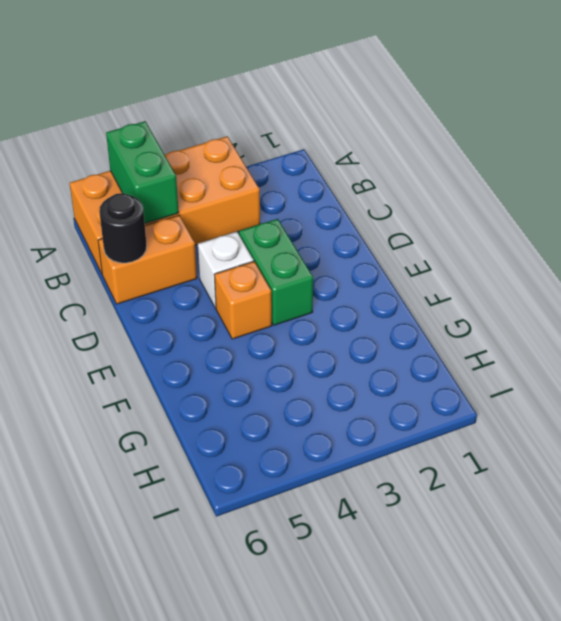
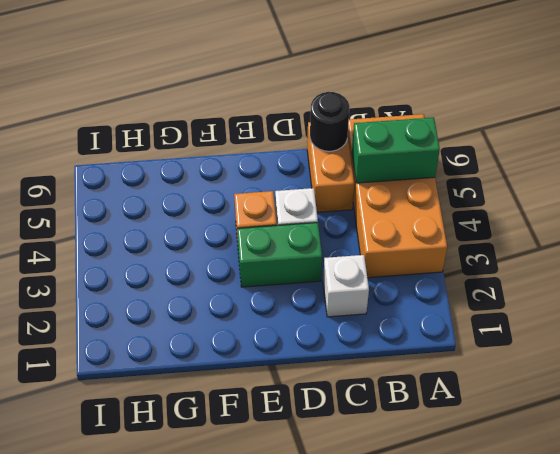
none -> white 1x1 brick [323,255,369,317]

